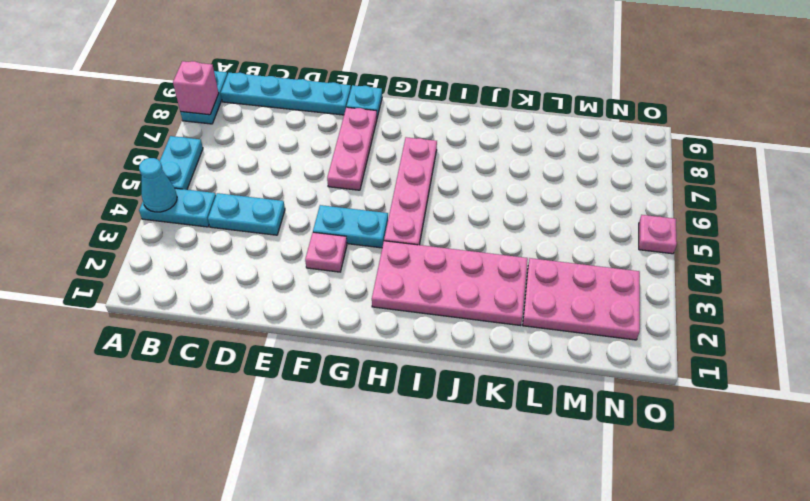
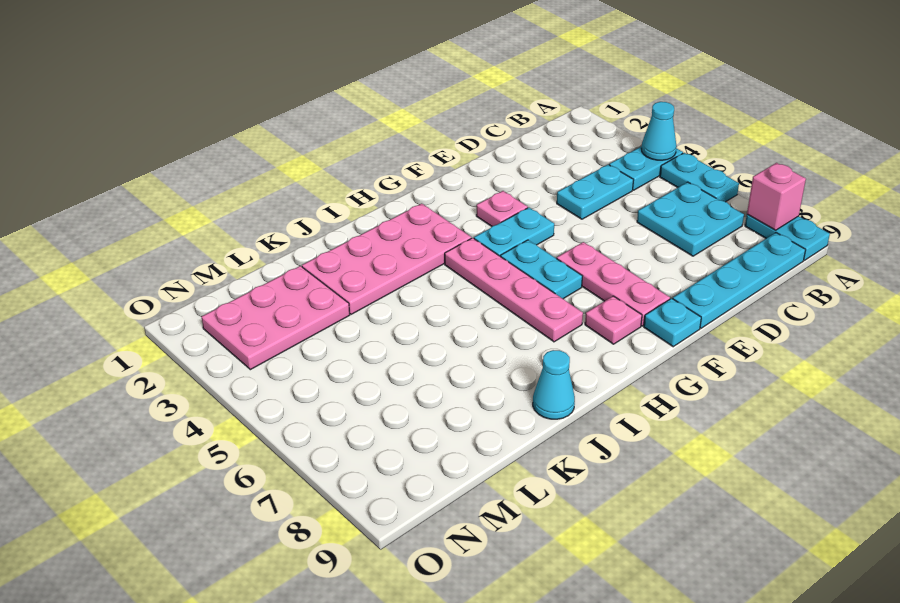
none -> cyan 2x2 plate [637,182,744,256]
none -> cyan 1x2 plate [501,240,582,299]
none -> cyan 1x1 cone [533,350,575,419]
pink 1x1 plate [639,215,677,254] -> pink 1x1 plate moved to [585,296,642,344]

